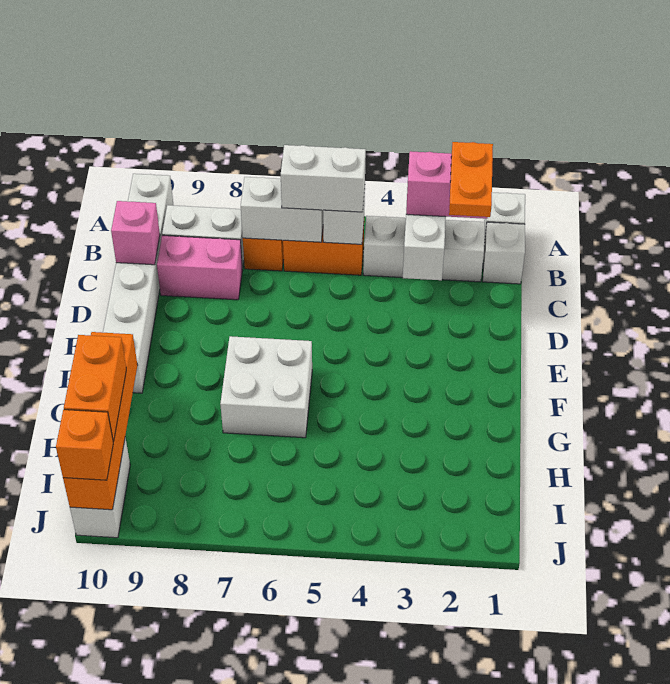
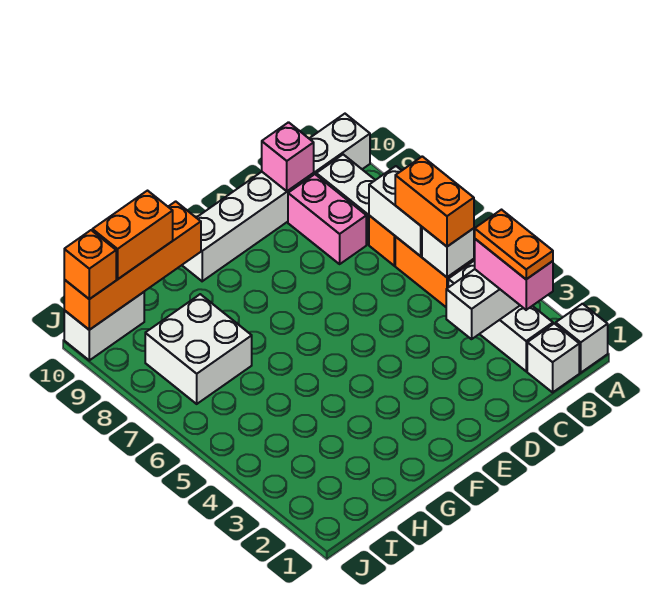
orange 1x2 plate [449,142,493,217] -> orange 1x2 plate turned to [475,210,553,279]
white 1x2 brick [281,145,366,212] -> orange 1x2 brick [395,156,474,246]
white 2x2 brick [220,336,312,438] -> white 2x2 brick moved to [145,294,252,404]

